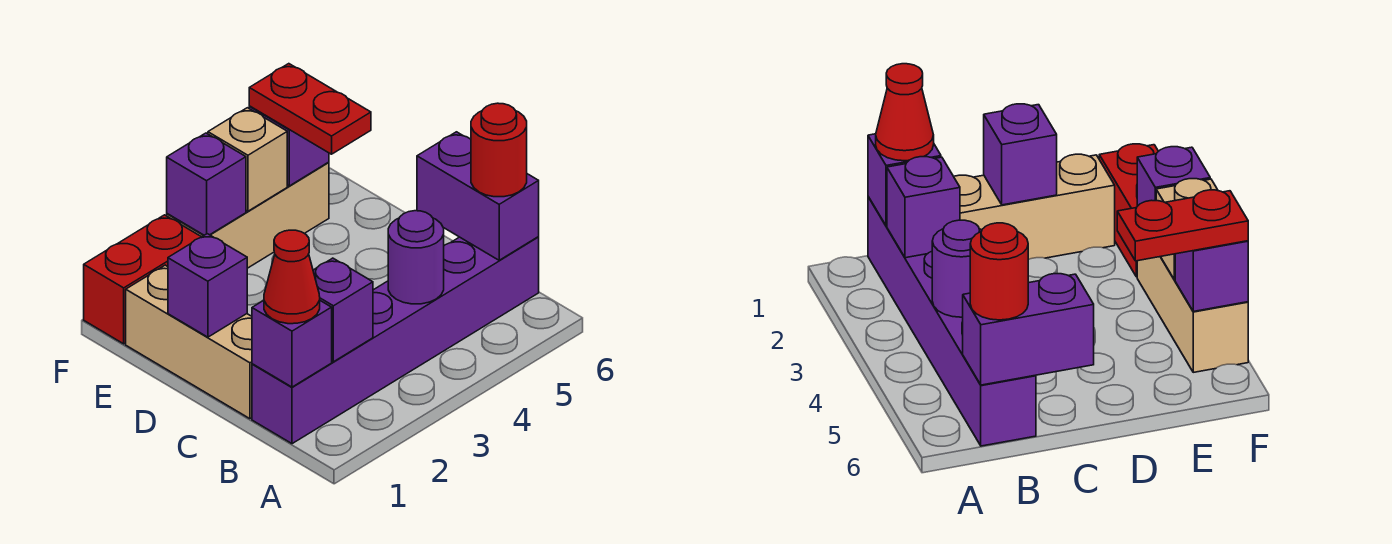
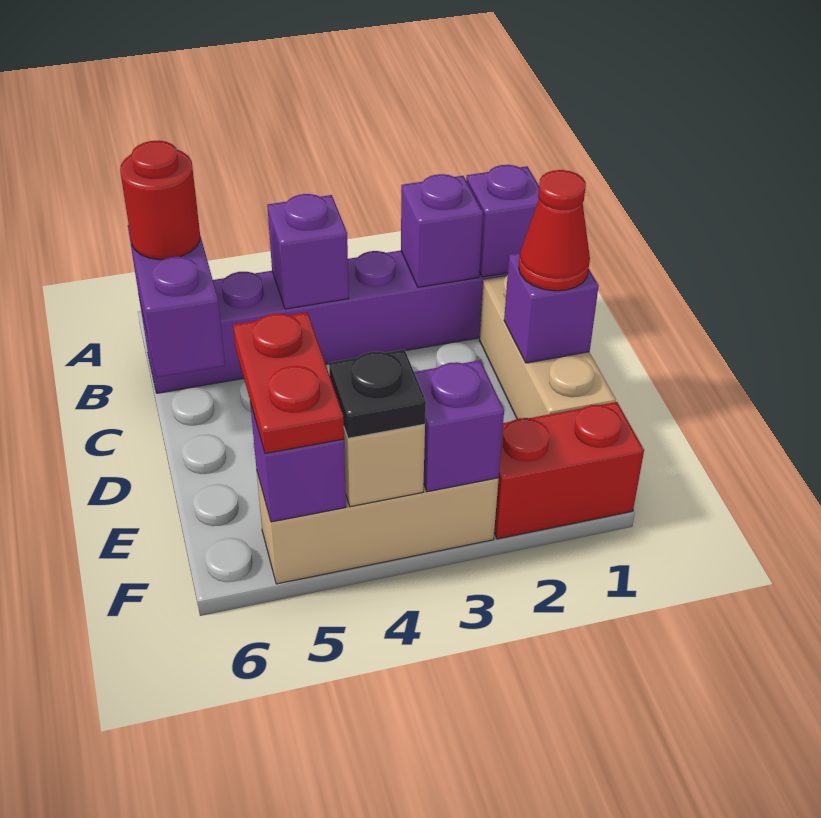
red 1x1 cone [264,230,320,324] -> red 1x1 cone moved to [519,170,590,291]
purple 1x1 round brick [388,211,444,304] -> purple 1x1 brick [267,194,349,309]
none -> black 1x1 plate [329,350,426,438]

